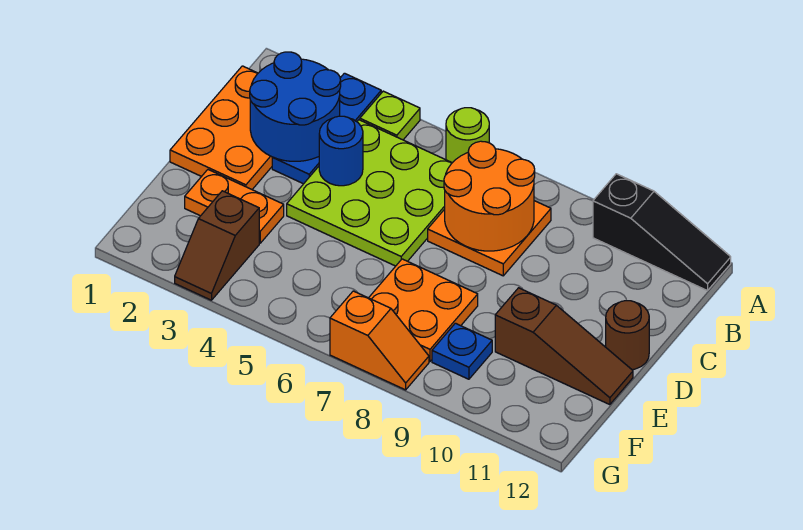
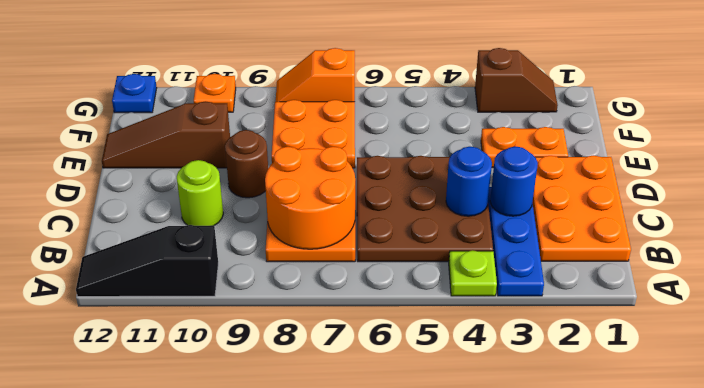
lime 1x1 round brick [446,108,489,163] -> lime 1x1 round brick moved to [177,160,223,226]
blue 2x2 round brick [250,52,341,161] -> blue 1x1 round brick [490,146,538,216]
lime 3x3 plate [287,120,452,266] -> brown 3x3 plate [357,156,493,262]
brown 1x1 round brick [606,301,649,370] -> brown 1x1 round brick moved to [225,130,268,198]
brown 1x2 slope [175,191,259,300] -> brown 1x2 slope turned to [475,48,558,112]
blue 1x1 plate [432,323,492,379] -> blue 1x1 plate moved to [112,74,157,113]
none -> orange 1x1 plate [194,74,236,112]

